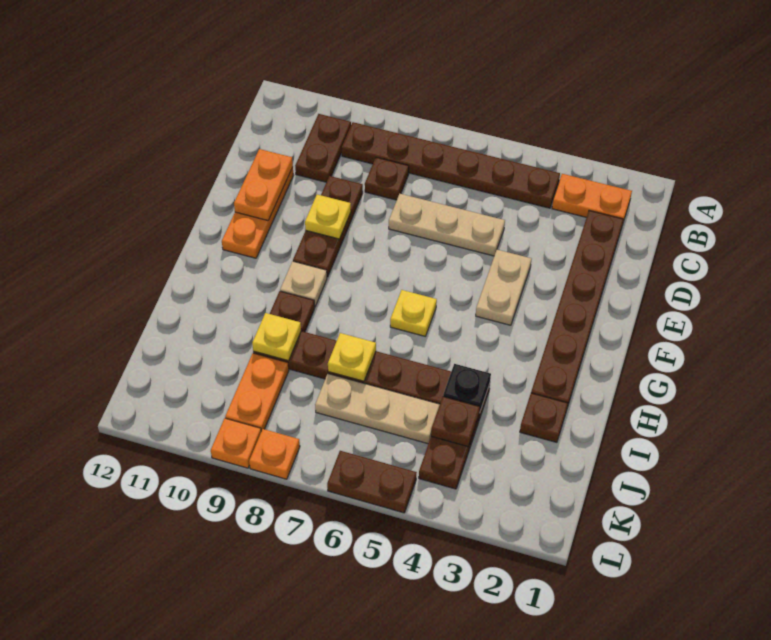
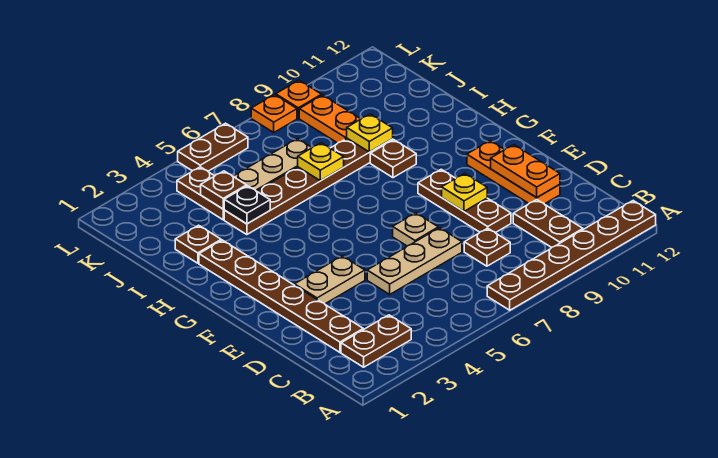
orange 1x2 plate [552,174,632,222] -> brown 1x2 plate [341,315,411,367]
brown 1x6 plate [342,122,560,208] -> brown 1x6 plate moved to [487,201,656,310]
tan 1x2 plate [476,250,531,325] -> tan 1x2 plate turned to [295,256,365,304]
yellow 1x1 plate [390,290,437,336] -> none
tan 1x1 plate [280,261,327,306] -> tan 1x1 plate moved to [393,213,438,246]

